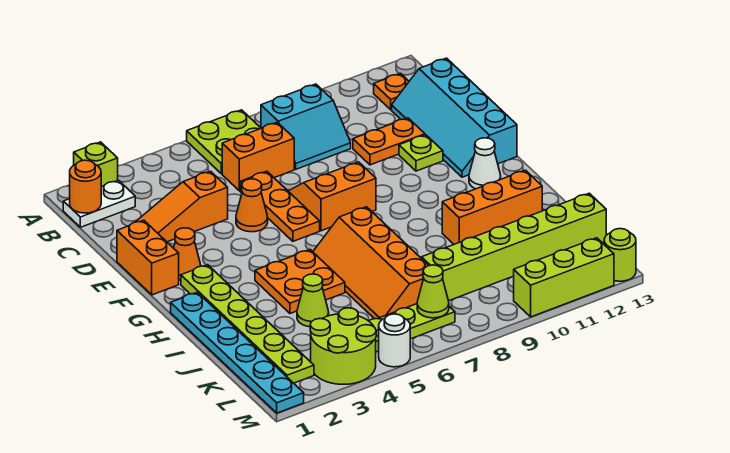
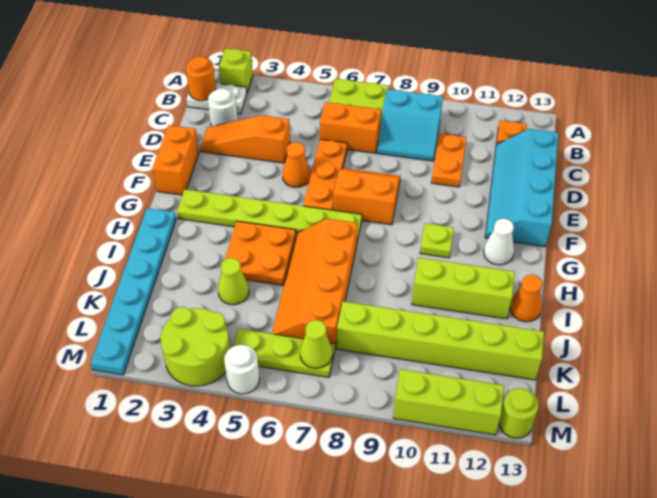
none -> white 1x1 round brick [208,88,238,126]
orange 1x2 plate [353,118,425,165] -> orange 1x2 plate turned to [431,134,467,187]
lime 1x1 plate [399,135,443,171] -> lime 1x1 plate moved to [420,223,454,258]
orange 1x1 cone [174,228,201,280] -> orange 1x1 cone moved to [510,275,542,322]
lime 1x6 plate [181,265,314,383] -> lime 1x6 plate turned to [177,189,362,241]
orange 1x3 brick [442,170,542,244] -> lime 1x3 brick [412,258,515,319]

